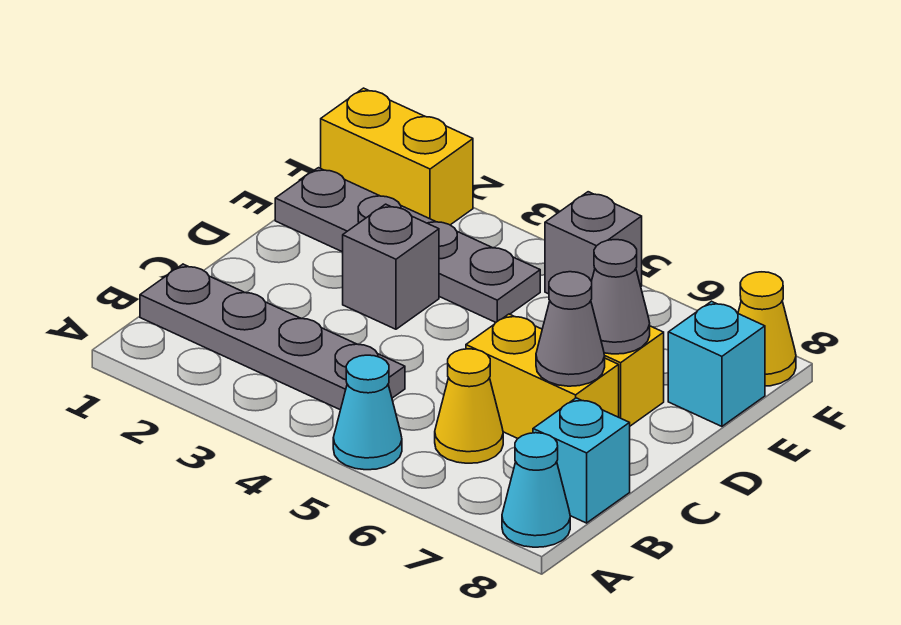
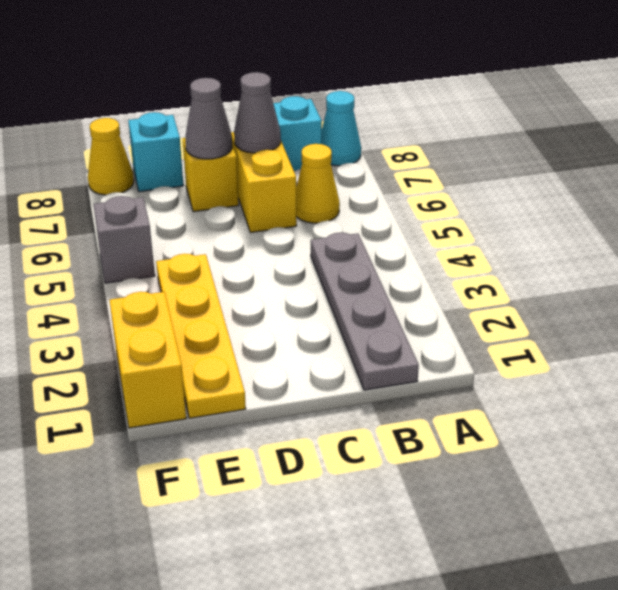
cyan 1x1 cone [333,355,402,470] -> none
grey 1x1 brick [343,204,439,329] -> none
grey 1x4 plate [275,168,540,322] -> yellow 1x4 plate [156,254,246,418]

